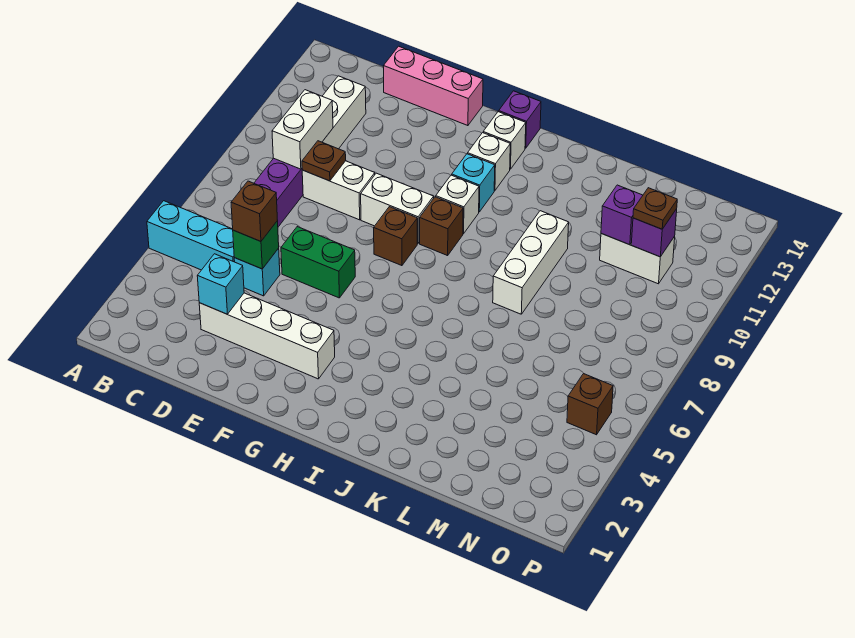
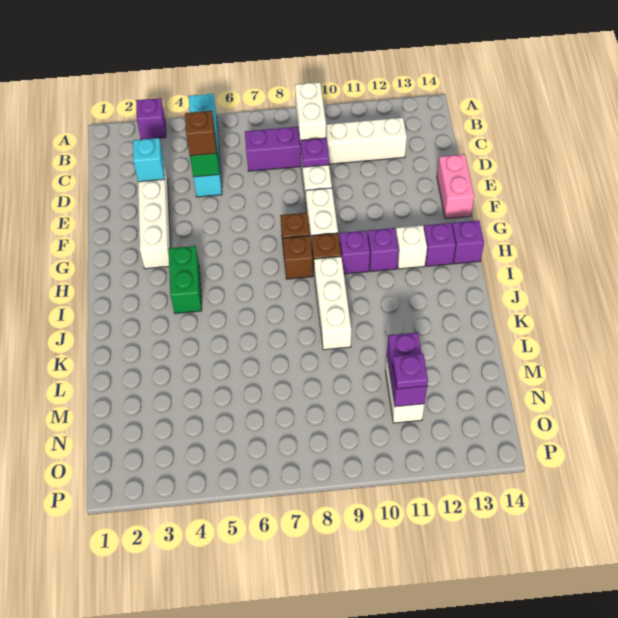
none -> purple 1x1 brick [136,98,166,140]
white 1x2 brick [272,90,333,169] -> white 1x2 brick turned to [295,82,326,140]
brown 1x1 plate [302,141,346,181] -> purple 1x1 plate [300,138,329,167]
pink 1x3 brick [383,46,483,126] -> pink 1x2 brick [437,154,474,219]
green 1x2 brick [281,227,355,298] -> green 1x2 brick moved to [169,246,202,314]
white 1x1 brick [436,175,479,234] -> purple 1x1 brick [340,231,370,274]
cyan 1x1 brick [452,154,495,212] -> purple 1x1 brick [368,228,399,271]
white 1x1 brick [483,112,526,169] -> purple 1x1 brick [424,223,456,266]
white 1x3 brick [493,211,569,314] -> white 1x3 brick turned to [314,257,351,350]
brown 1x1 plate [633,188,677,229] -> purple 1x1 plate [393,353,428,389]
brown 1x1 brick [567,374,613,435] -> brown 1x1 brick moved to [283,236,313,279]

